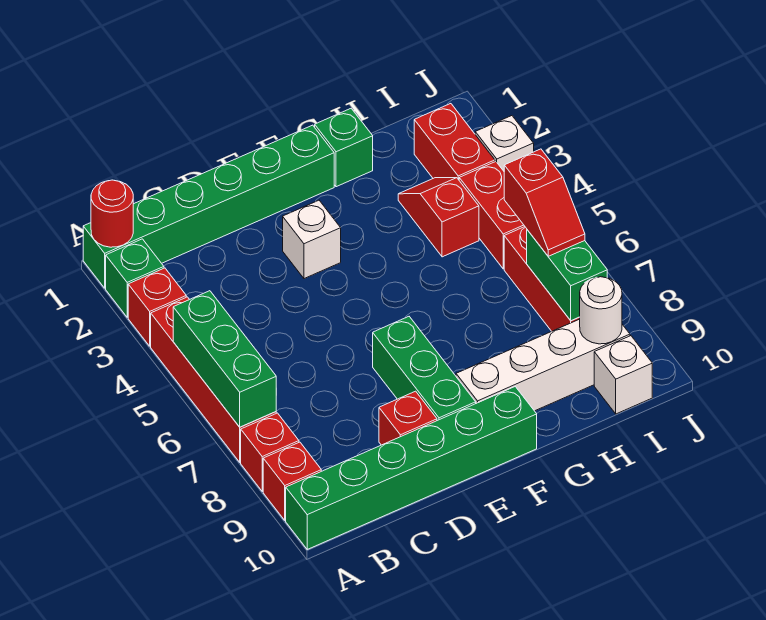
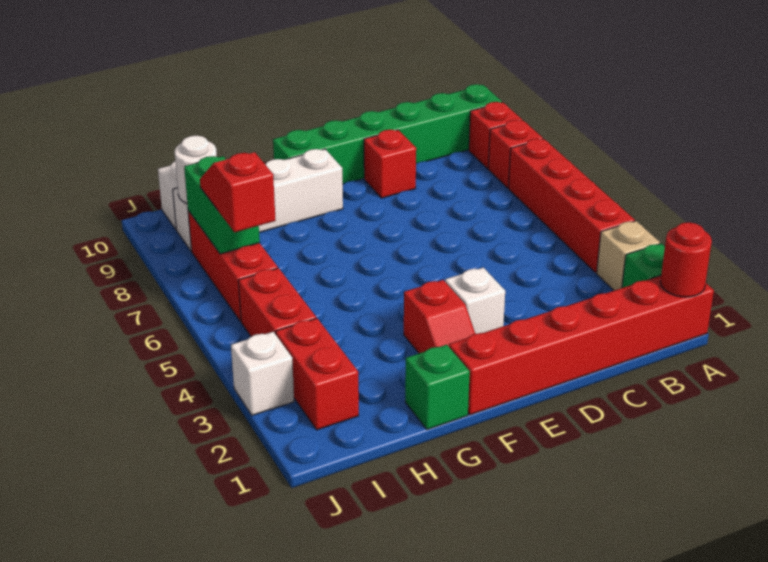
green 1x6 brick [83,125,334,288] -> red 1x6 brick [449,276,714,415]
red 1x1 brick [128,268,186,346] -> tan 1x1 brick [597,221,660,290]
green 1x3 brick [173,291,276,427] -> none
green 1x3 brick [373,317,476,421] -> none
red 1x2 slope [398,178,479,257] -> red 1x2 slope moved to [404,280,475,353]

